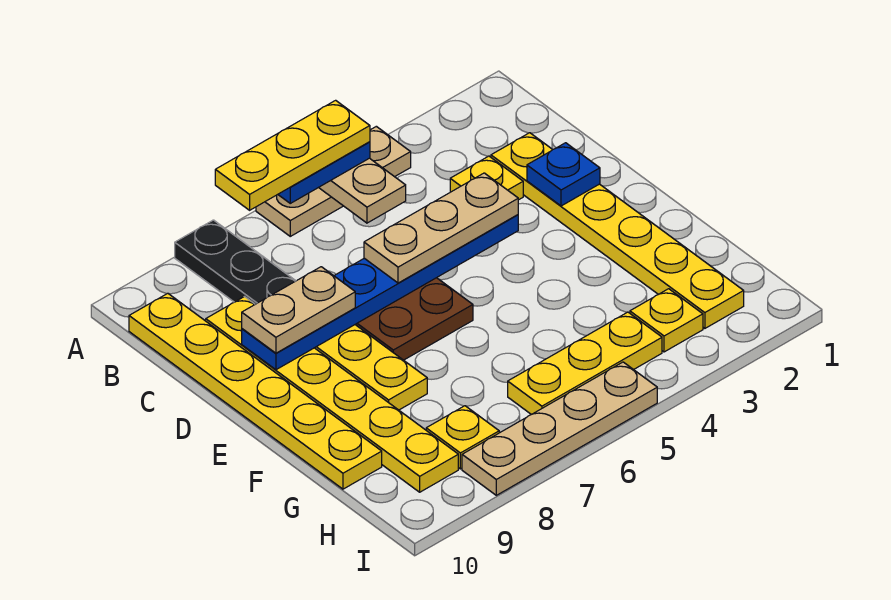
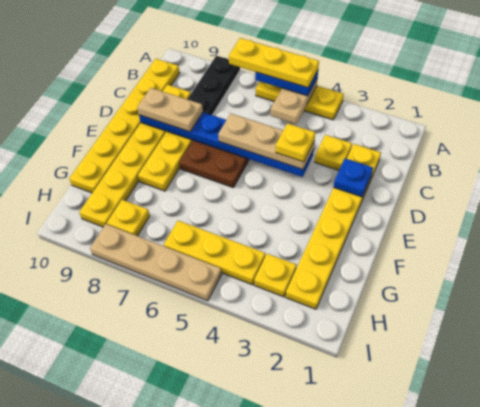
tan 1x3 plate [256,126,411,236] -> yellow 1x3 plate [256,82,344,120]
none -> yellow 1x1 plate [276,123,315,162]

